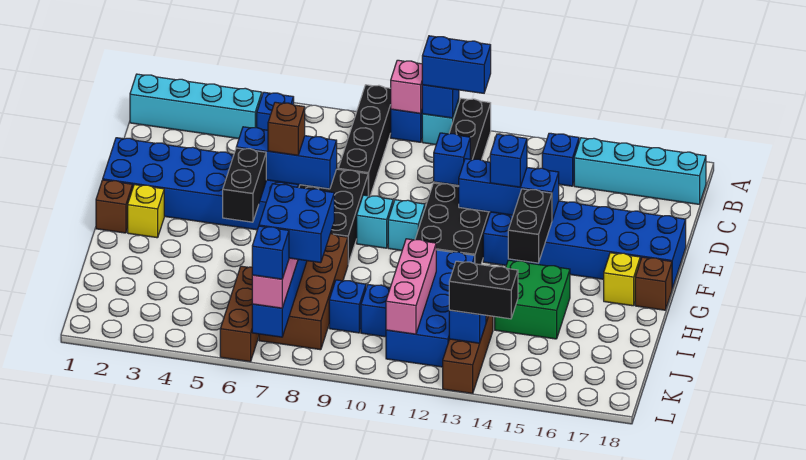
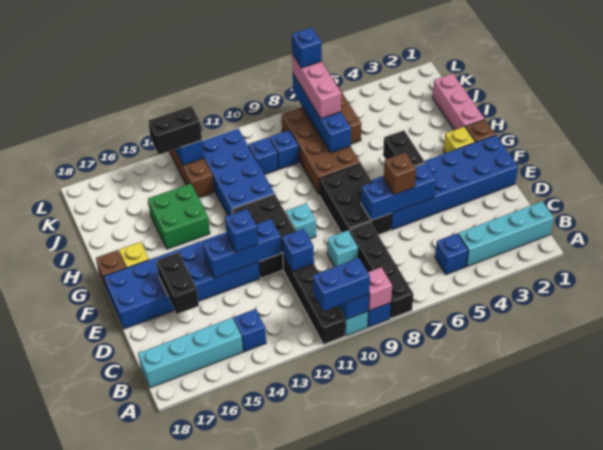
cyan 1x1 brick [357,195,393,248] -> cyan 1x1 brick moved to [327,230,358,267]
black 1x2 brick [508,189,552,263] -> black 1x2 brick moved to [157,252,199,314]
pink 1x3 brick [386,239,436,334] -> pink 1x3 brick moved to [432,74,484,130]
blue 2x2 brick [259,184,334,263] -> none

